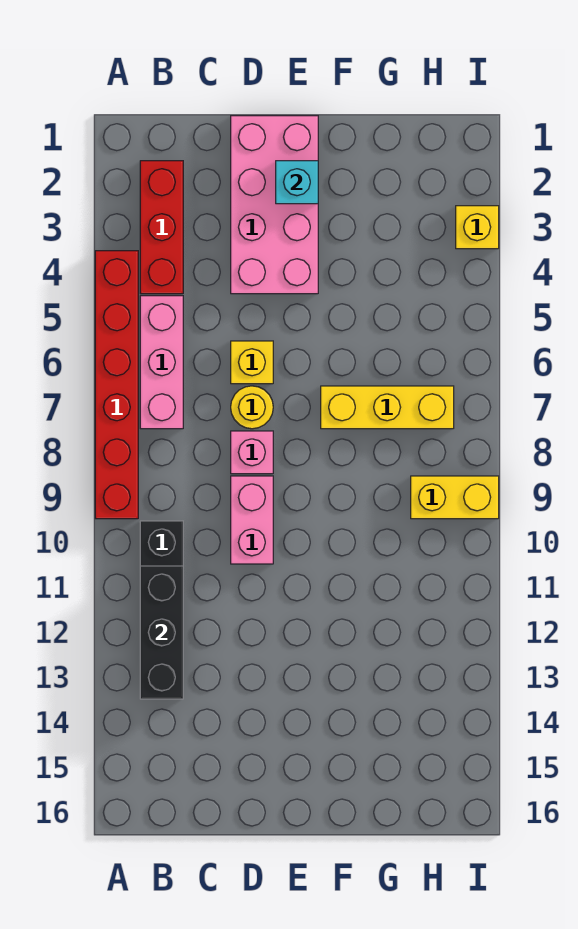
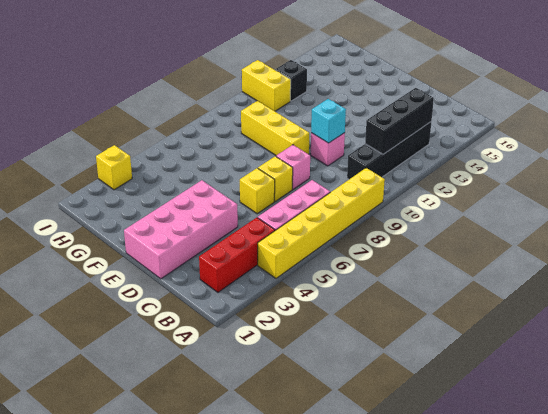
red 1x6 brick [95,251,138,519] -> yellow 1x6 brick [258,168,385,278]
yellow 1x1 round brick [231,386,273,429] -> yellow 1x1 brick [258,156,293,201]
pink 1x2 brick [231,476,273,564] -> pink 1x1 brick [311,133,345,166]
cyan 1x1 brick [276,161,318,204] -> cyan 1x1 brick moved to [311,99,346,143]
yellow 1x3 brick [321,386,454,429] -> yellow 1x3 brick moved to [241,101,309,155]
yellow 1x2 brick [411,476,499,519] -> yellow 1x2 brick moved to [242,60,291,111]
none -> black 1x1 brick [275,60,307,101]

